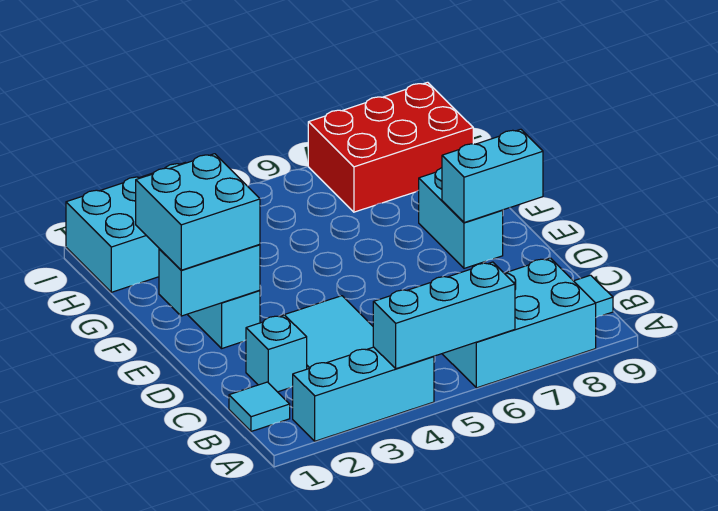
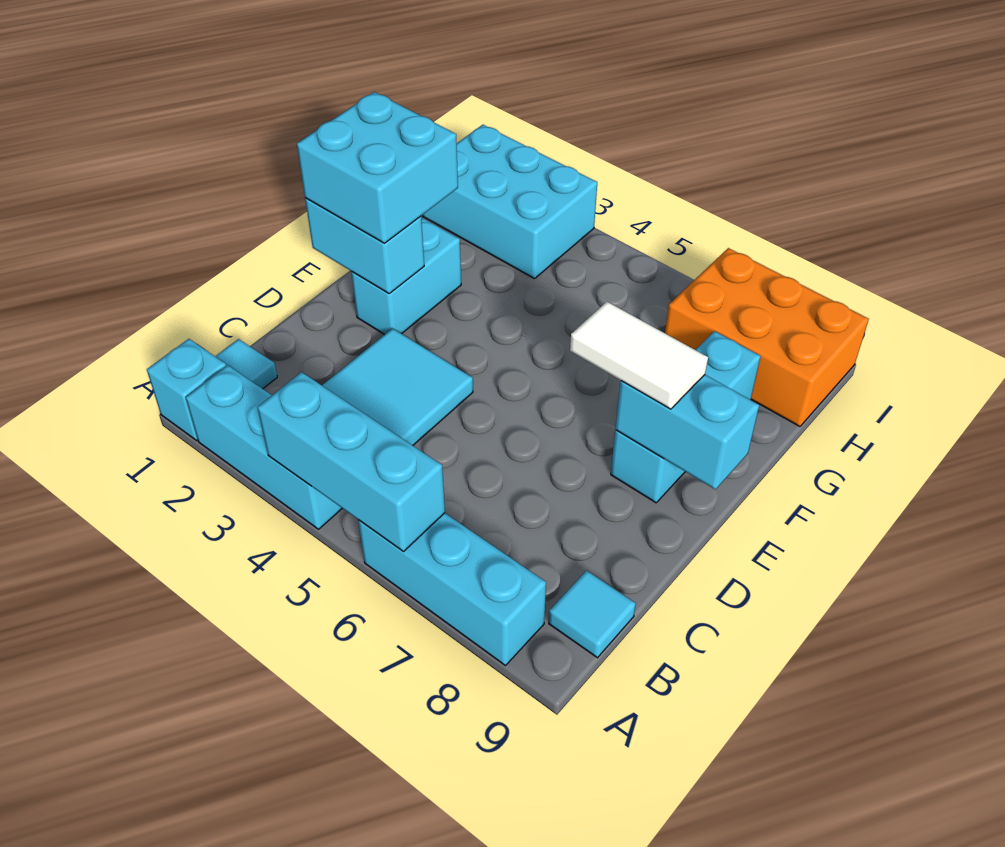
cyan 2x3 brick [442,258,596,388] -> cyan 1x3 brick [358,513,546,666]
cyan 1x1 brick [246,315,307,392] -> cyan 1x1 brick moved to [147,339,226,440]
none -> white 1x2 tile [570,302,708,409]
cyan 1x2 brick [419,168,503,268] -> cyan 1x3 brick [611,331,761,503]
red 2x3 brick [308,82,473,212] -> orange 2x3 brick [665,248,869,426]

